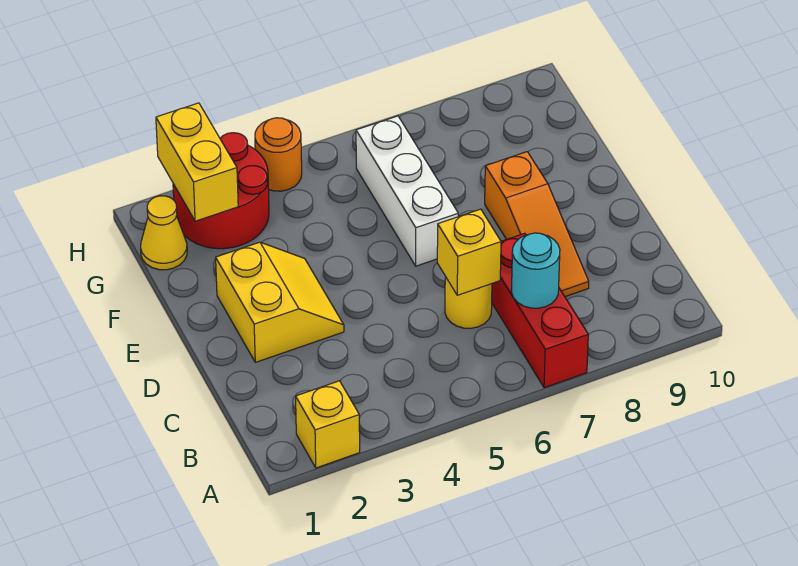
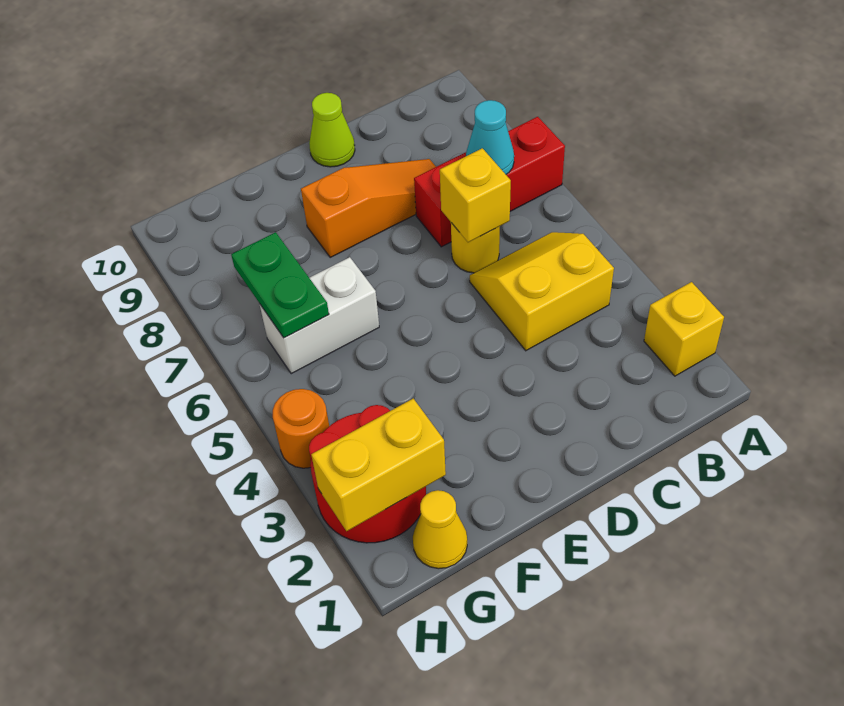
cyan 1x1 round brick [511,233,560,308] -> cyan 1x1 cone [466,100,514,174]
yellow 2x2 slope [216,242,344,362] -> yellow 2x2 slope moved to [470,232,614,351]
none -> lime 1x1 cone [309,93,355,167]
white 1x3 brick [356,116,458,266] -> white 1x2 brick [260,257,379,374]
none -> green 1x2 plate [231,232,329,338]

